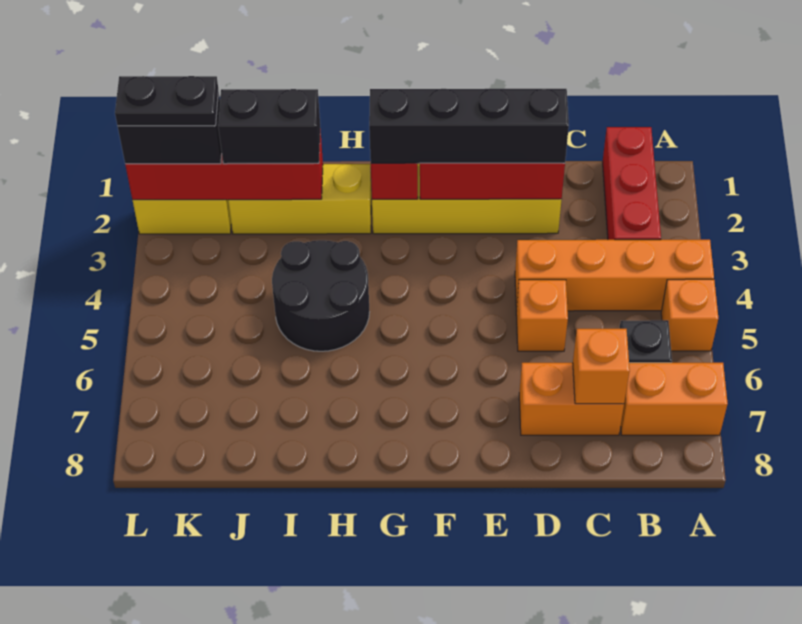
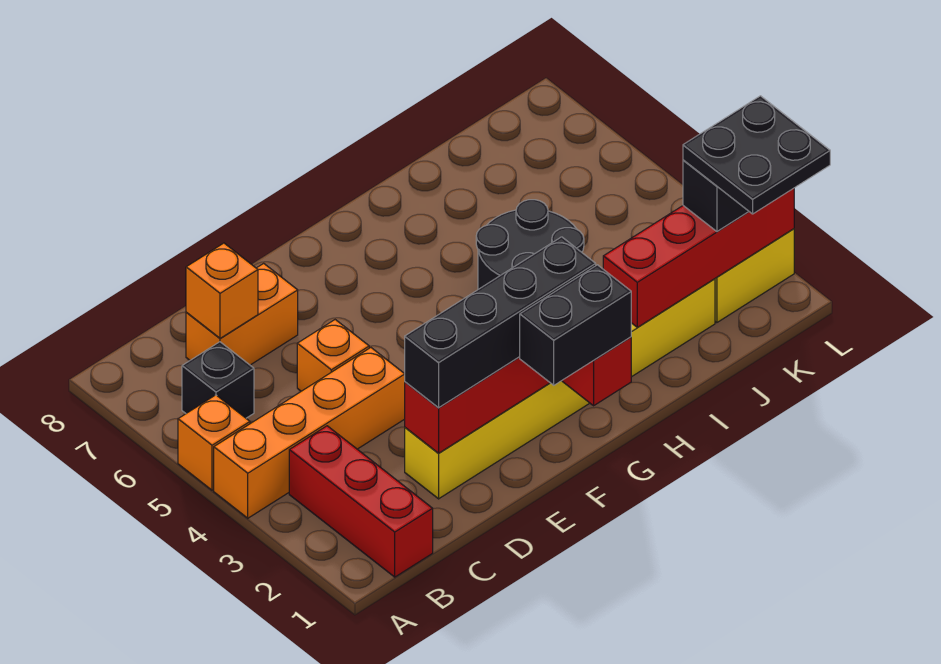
orange 1x2 brick [621,363,728,435] -> none
black 1x2 brick [218,89,320,164] -> black 1x2 brick moved to [520,265,631,385]
black 1x2 plate [115,76,218,126] -> black 2x2 plate [683,96,830,214]

